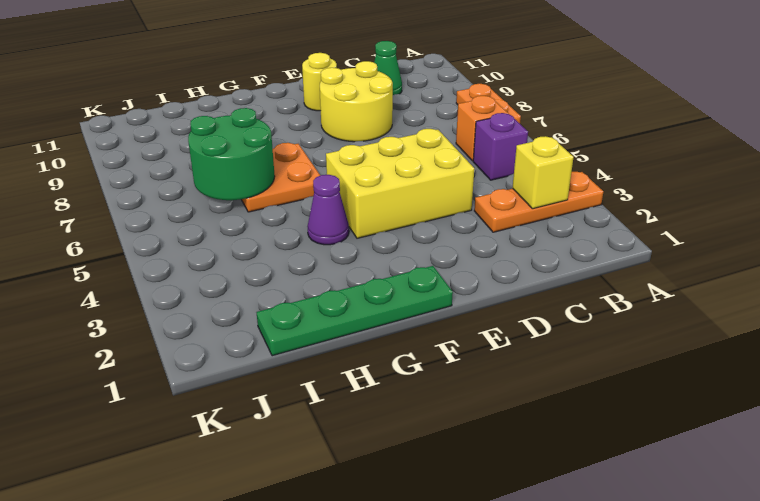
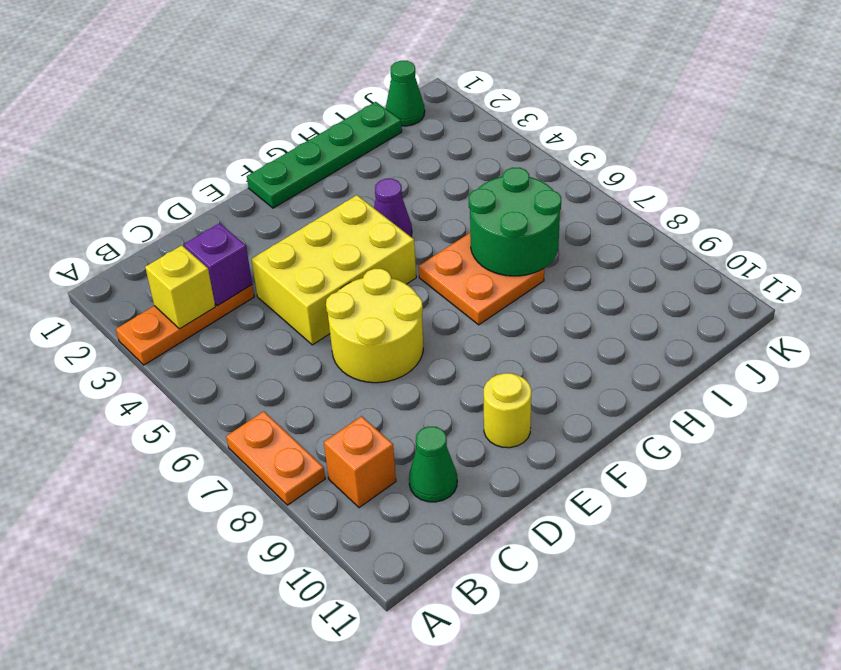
purple 1x1 brick [473,113,528,180] -> purple 1x1 brick moved to [184,223,252,306]
orange 1x1 brick [456,96,509,161] -> orange 1x1 brick moved to [324,416,396,508]
yellow 2x2 round brick [320,61,393,142] -> yellow 2x2 round brick moved to [326,269,423,383]
none -> green 1x1 cone [385,61,425,126]

